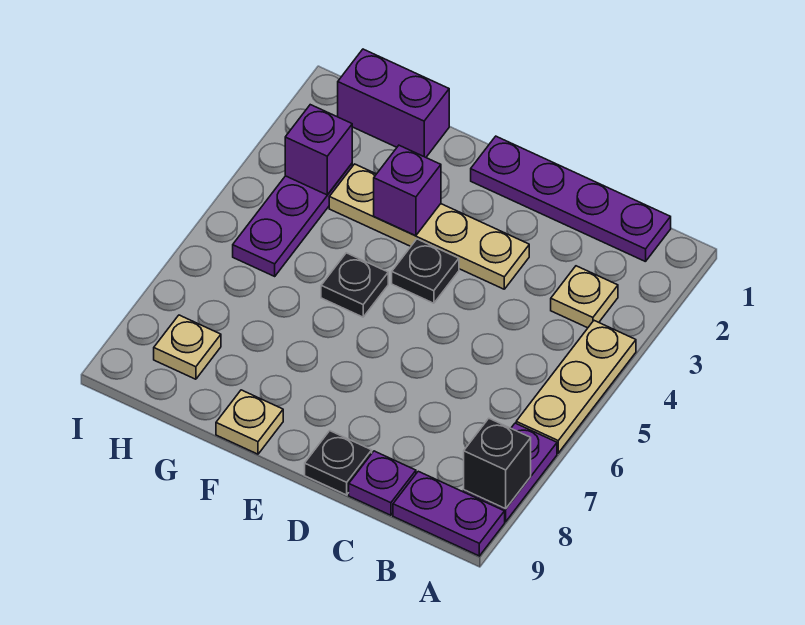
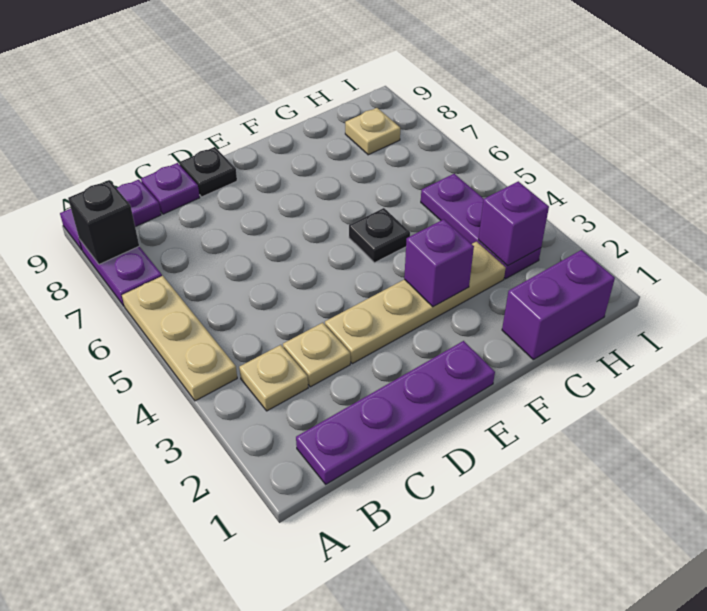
black 1x1 plate [392,239,459,303] -> none
tan 1x1 plate [216,390,283,454] -> tan 1x1 plate moved to [283,323,350,387]

